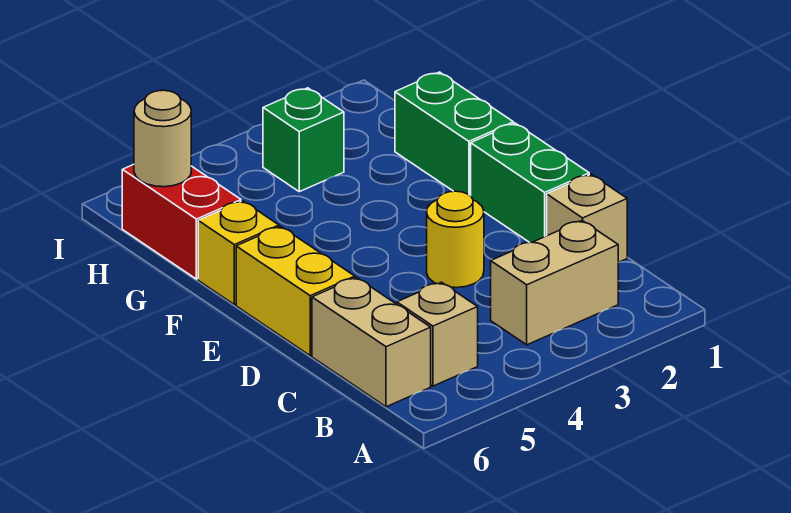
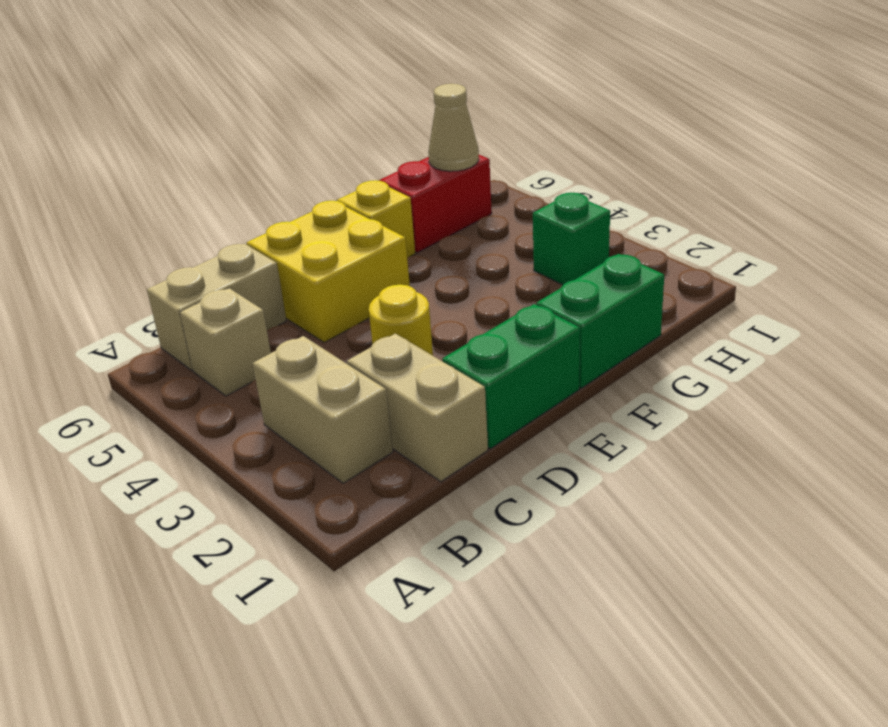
tan 1x1 brick [547,174,627,262] -> tan 1x2 brick [347,334,488,482]
yellow 1x2 brick [236,226,355,356] -> yellow 2x2 brick [247,201,410,342]
tan 1x1 round brick [134,90,191,187] -> tan 1x1 cone [428,84,479,171]

